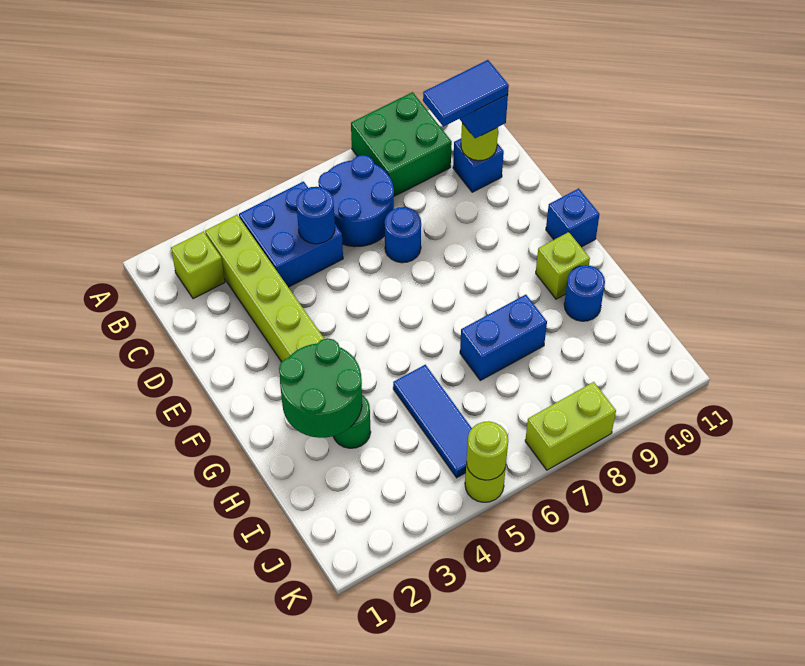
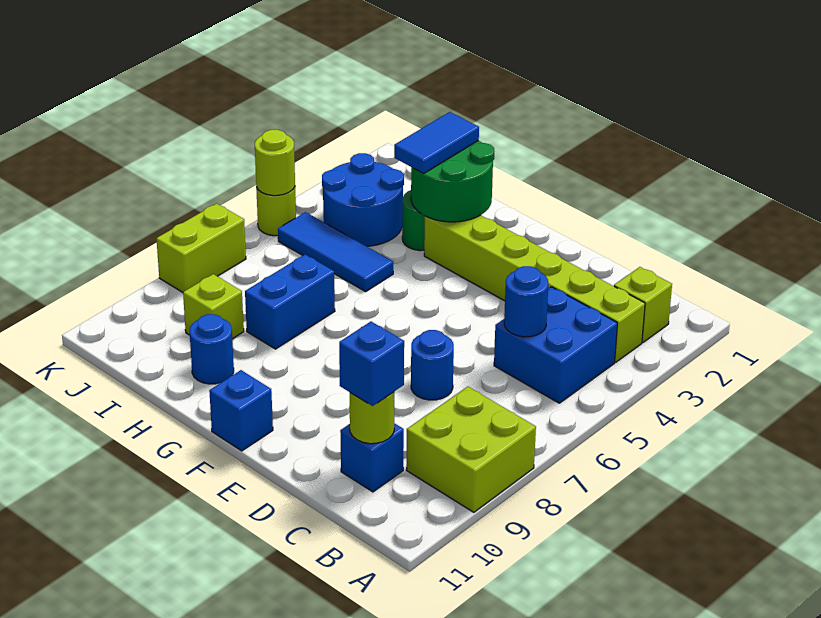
green 2x2 brick [351,92,452,196] -> lime 2x2 brick [406,387,536,512]
blue 2x2 round brick [318,155,394,247] -> blue 2x2 round brick moved to [322,153,404,246]
blue 1x2 tile [423,60,509,127] -> blue 1x2 tile moved to [394,112,479,174]
lime 1x1 brick [536,232,590,299] -> lime 1x1 brick moved to [183,274,244,339]

